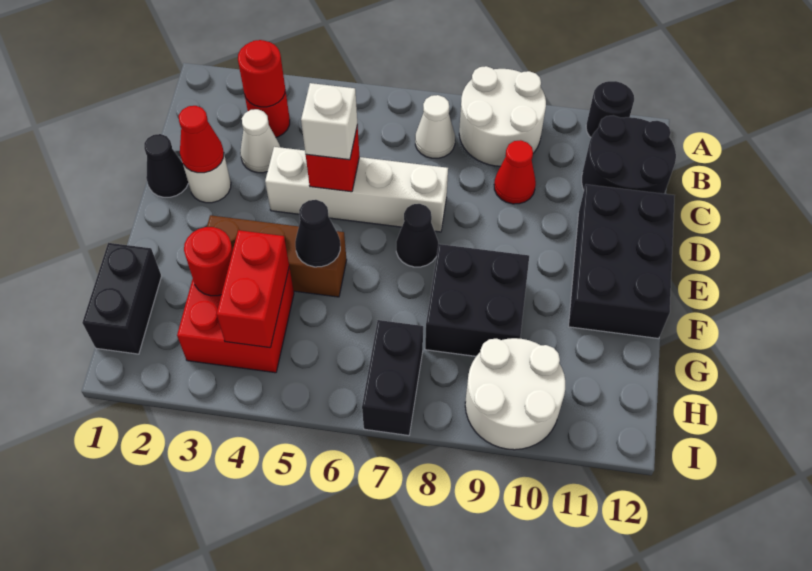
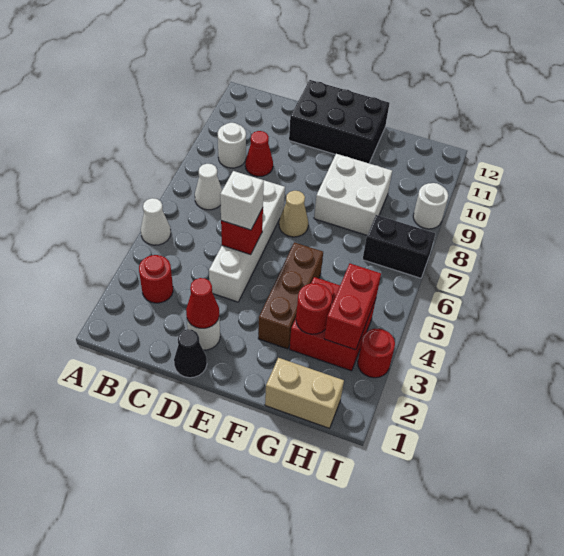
white 2x2 round brick [459,66,546,166] -> white 1x1 round brick [218,123,246,168]
black 1x1 round brick [586,81,634,137] -> none
red 1x1 round brick [238,40,285,107] -> red 1x1 round brick moved to [358,329,395,378]
black 2x2 round brick [582,115,676,194] -> none
white 1x1 cone [240,109,280,173] -> white 1x1 cone moved to [141,198,171,245]
black 1x1 cone [396,204,438,267] -> tan 1x1 cone [279,191,308,237]
black 1x1 cone [295,200,340,267] -> none
black 2x2 brick [425,244,529,356] -> white 2x2 brick [314,154,392,235]
black 1x2 brick [82,243,161,354] -> tan 1x2 brick [265,358,344,428]
red 1x2 brick [217,230,289,348] -> red 1x2 brick turned to [324,264,381,350]
white 2x2 round brick [465,338,565,450] -> white 1x1 round brick [413,183,448,229]

